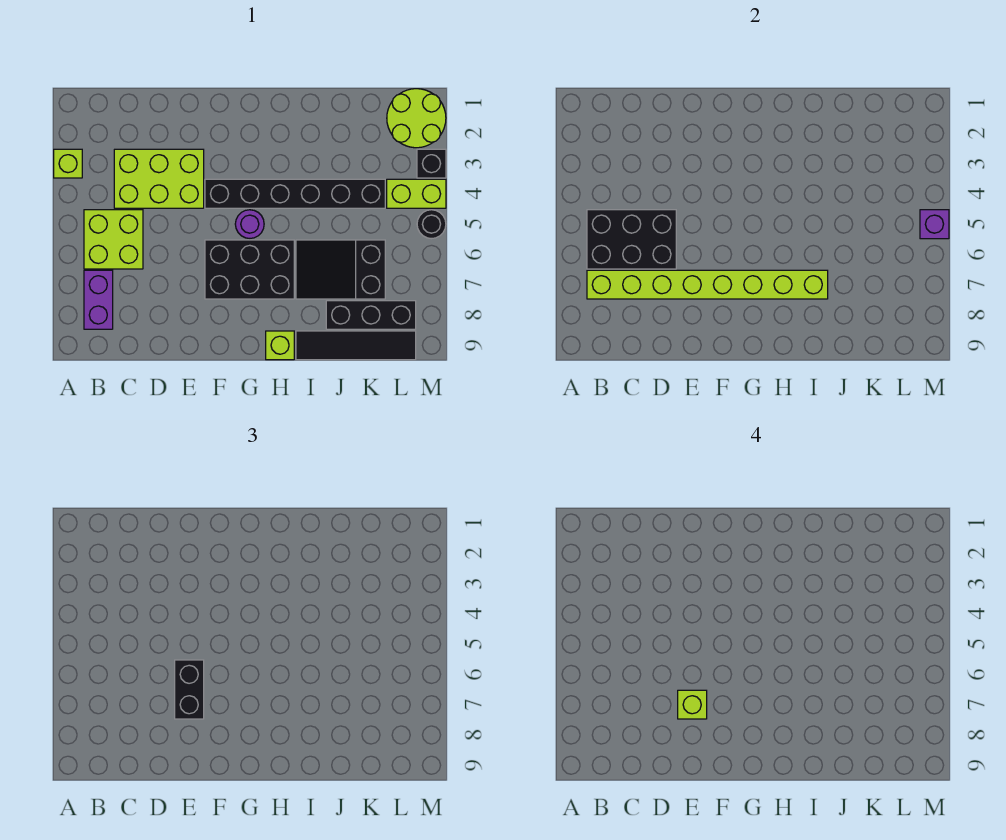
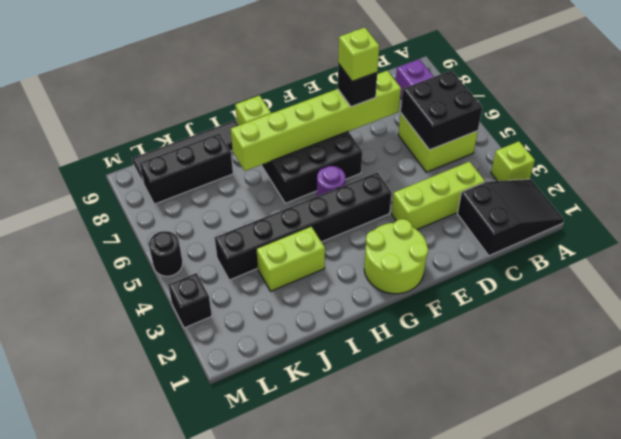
black 2x3 brick [587,210,676,269] -> black 2x2 brick [401,70,482,150]
lime 1x8 brick [587,270,828,299] -> lime 1x6 brick [231,71,401,171]
lime 2x3 brick [114,149,204,208] -> lime 1x3 brick [391,162,485,230]
black 1x2 brick [175,660,204,719] -> black 1x1 brick [338,64,377,107]
black 2x3 slope [296,240,385,299] -> black 2x3 slope moved to [457,179,564,256]
lime 2x2 round brick [387,89,446,148] -> lime 2x2 round brick moved to [364,219,428,294]
lime 1x2 brick [387,179,446,208] -> lime 1x2 brick moved to [256,226,325,291]
purple 1x1 brick [920,210,949,239] -> none

